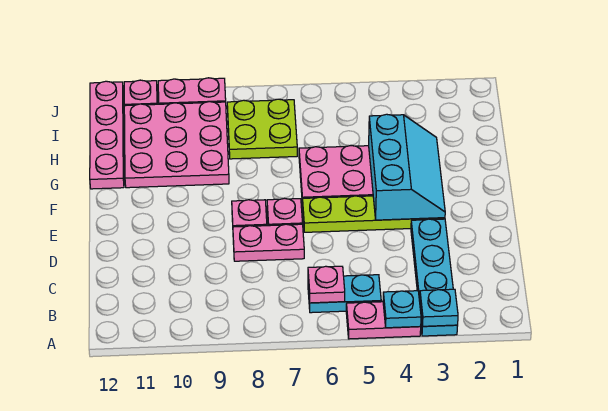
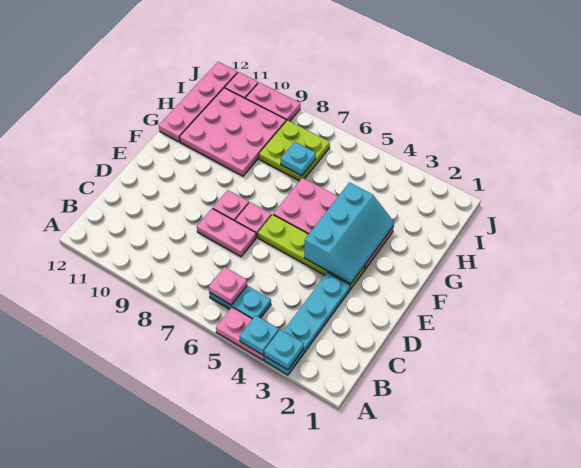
none -> cyan 1x1 plate [281,142,316,176]

